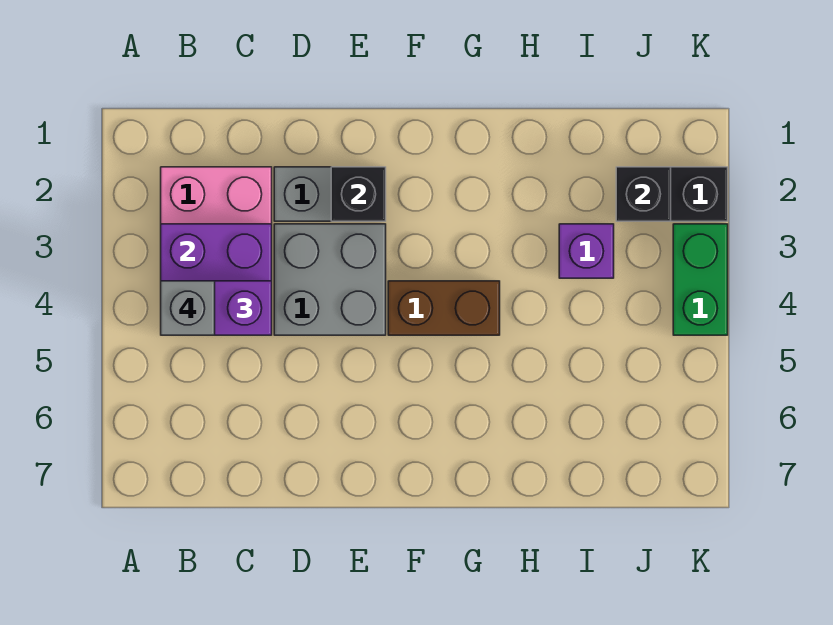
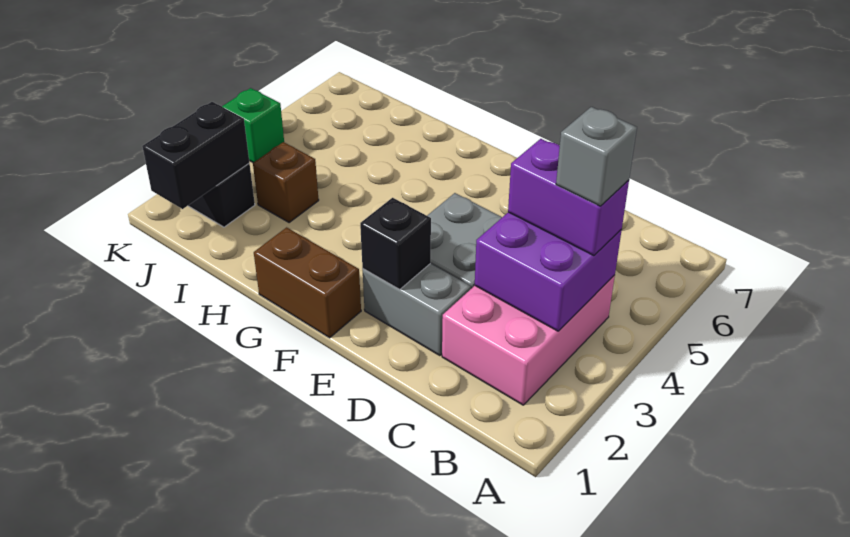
brown 1x2 brick [388,281,500,335] -> brown 1x2 brick moved to [254,227,361,338]
purple 1x1 brick [559,224,614,278] -> brown 1x1 brick [253,142,319,223]
black 1x1 brick [616,167,671,221] -> black 1x2 brick [142,102,249,209]
green 1x2 brick [673,224,728,335] -> green 1x1 brick [222,88,284,163]

